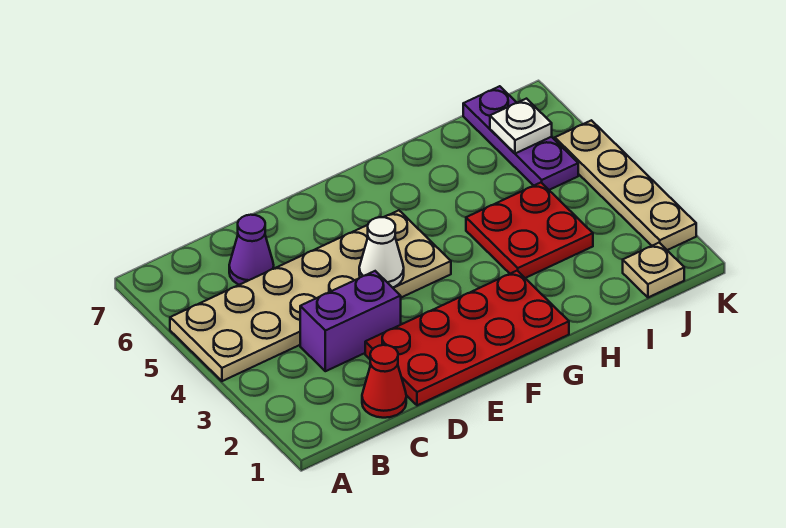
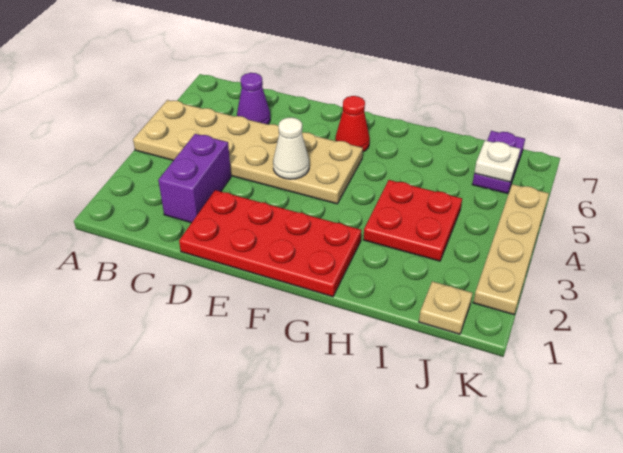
red 1x1 cone [362,345,406,418] -> red 1x1 cone moved to [335,96,370,152]
purple 1x2 brick [300,271,401,371] -> purple 1x2 brick turned to [158,134,231,223]
purple 1x3 plate [463,86,578,190] -> purple 1x2 plate [472,131,525,194]

